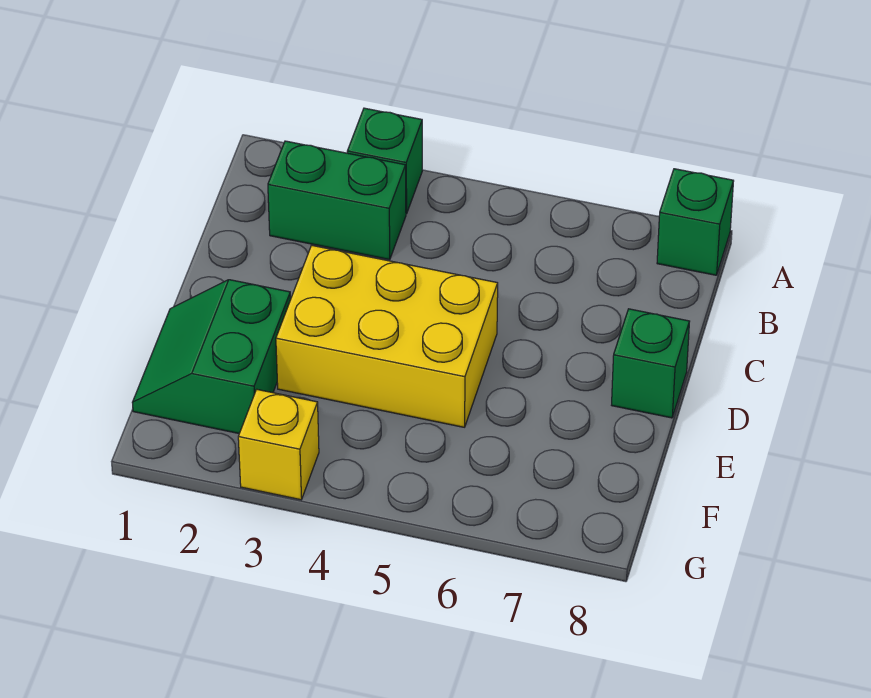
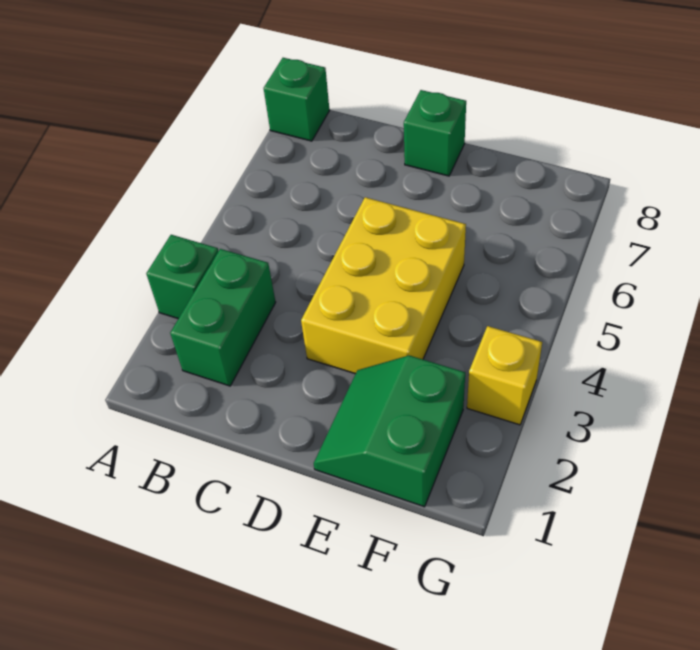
green 2x2 slope [132,280,291,433] -> green 2x2 slope turned to [314,355,465,507]

